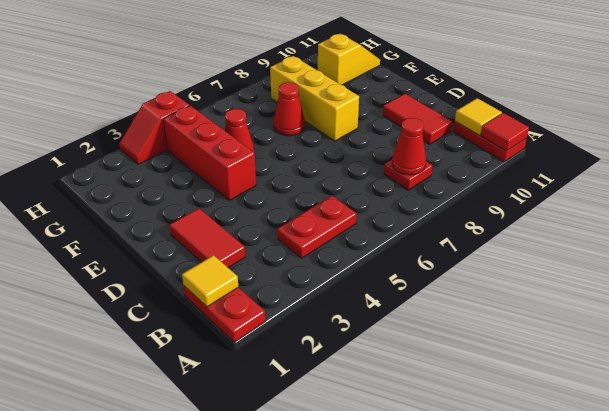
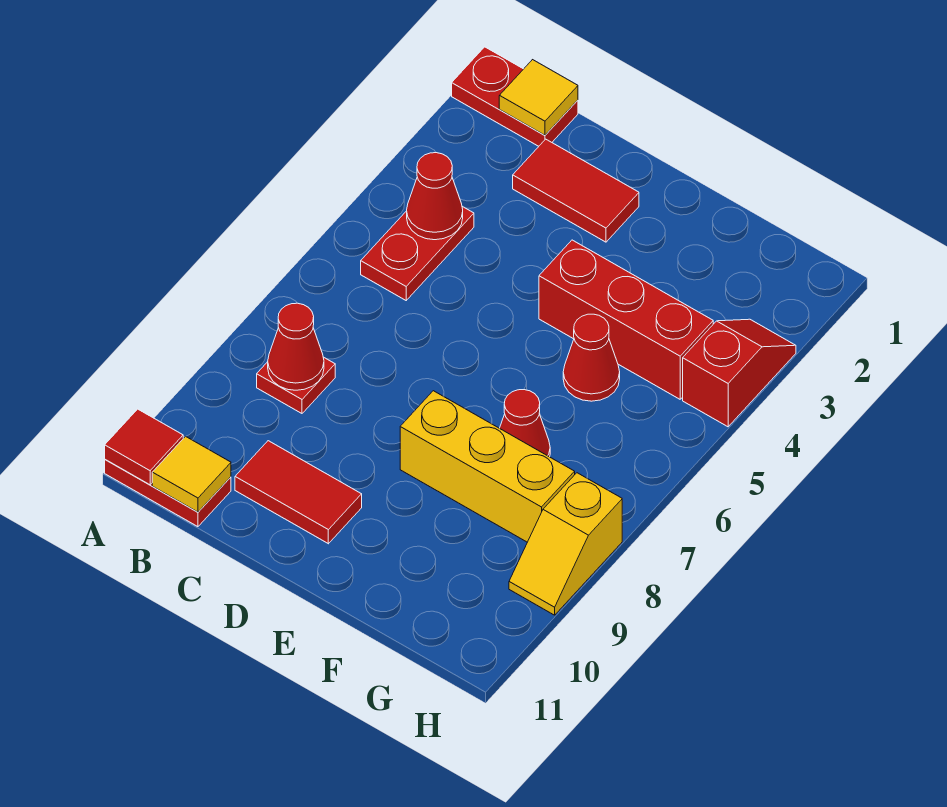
none -> red 1x1 cone [407,153,463,240]
yellow 1x2 slope [318,34,380,85] -> yellow 1x2 slope moved to [509,473,622,615]

